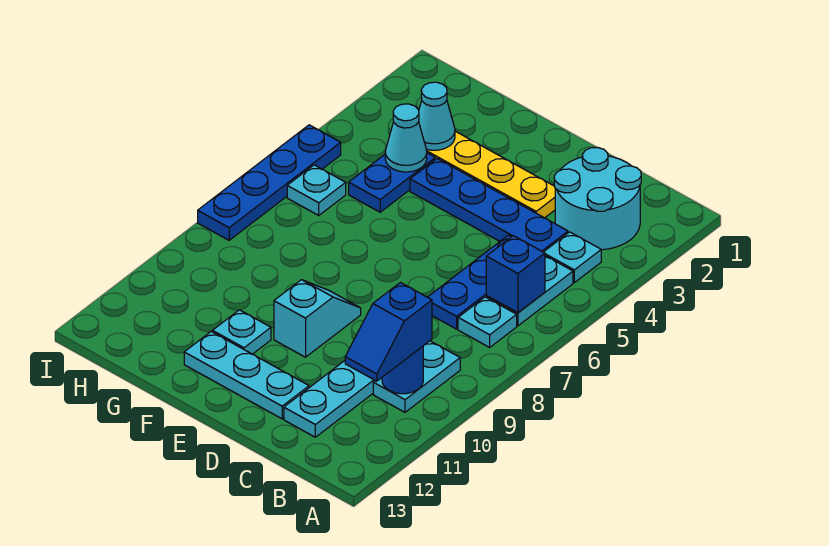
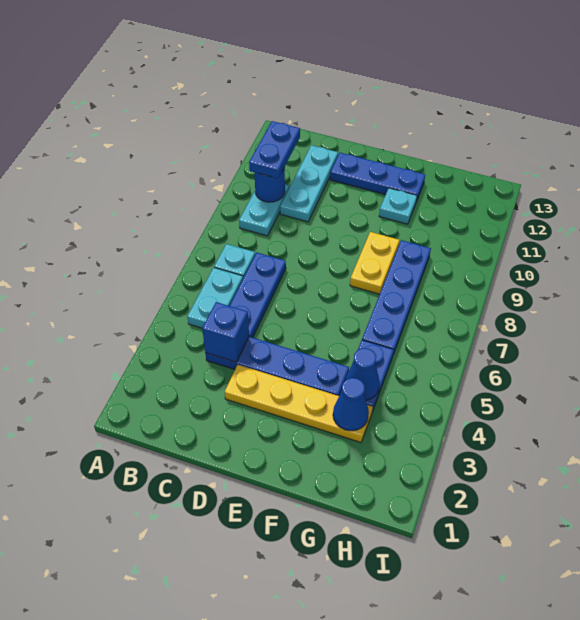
cyan 2x2 round brick [554,147,641,250] -> none
cyan 1x1 plate [544,232,601,283] -> none
blue 1x1 brick [486,236,545,313] -> blue 1x1 brick moved to [202,302,249,362]
blue 1x2 slope [345,283,432,381] -> blue 1x2 plate [249,121,300,178]
cyan 1x3 plate [184,331,309,419] -> blue 1x3 plate [330,153,425,202]
cyan 1x2 slope [274,280,361,357] -> none
none -> yellow 1x2 plate [350,232,399,294]
cyan 1x1 cone [419,82,455,150] -> blue 1x1 cone [333,378,369,431]
cyan 1x1 cone [385,104,427,172] -> blue 1x1 cone [345,348,380,400]
cyan 1x1 plate [287,165,346,215] -> none
blue 1x4 plate [198,125,341,240] -> blue 1x4 plate moved to [362,240,431,354]

